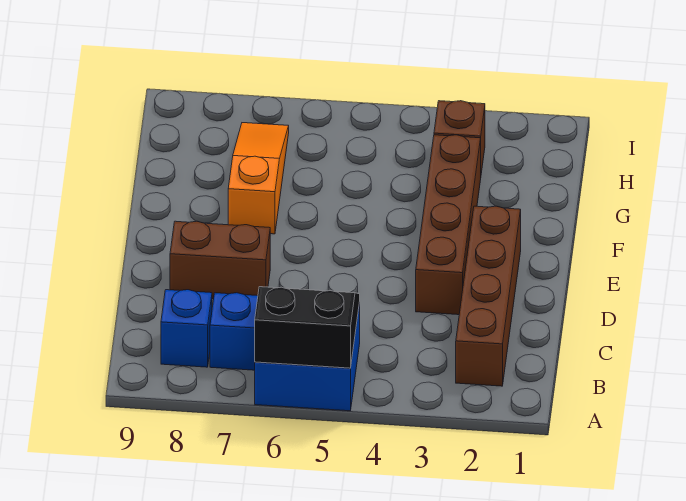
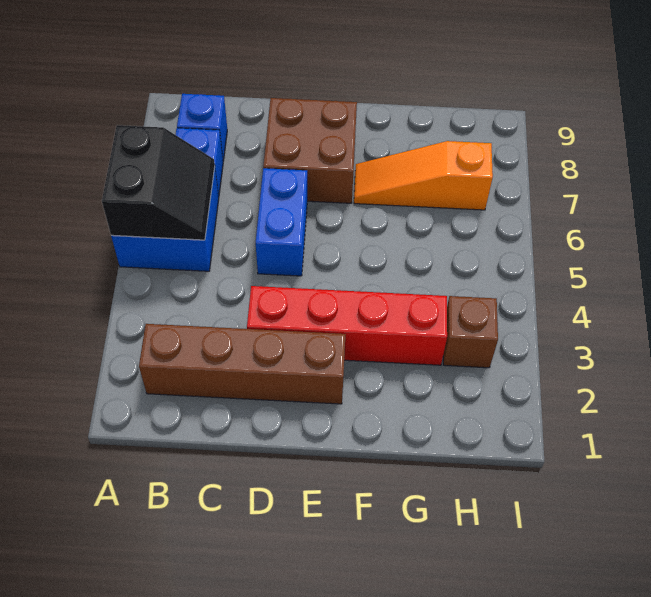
brown 1x4 brick [416,135,481,315] -> red 1x4 brick [247,286,447,365]
none -> blue 1x2 brick [256,168,307,276]
brown 1x2 brick [170,221,270,299] -> brown 2x2 brick [263,98,357,203]
orange 1x3 slope [228,123,289,234] -> orange 1x3 slope turned to [354,141,493,210]

